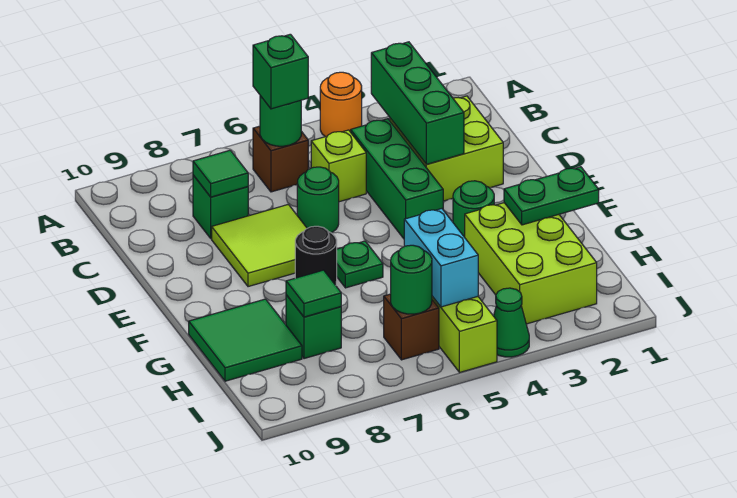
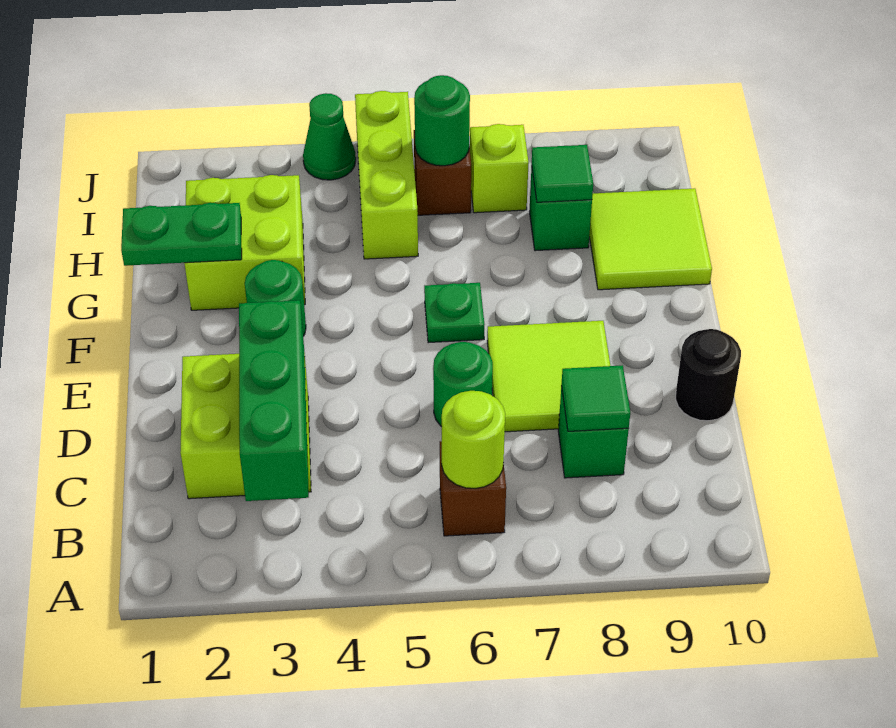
orange 1x1 round brick [320,72,362,137] -> none
green 1x1 round brick [260,96,301,146] -> lime 1x1 round brick [441,391,505,488]
green 1x1 brick [253,34,308,109] -> none
green 1x3 brick [351,119,443,239] -> none
lime 1x1 brick [311,130,366,202] -> lime 1x1 brick moved to [470,124,529,213]
black 1x1 round brick [295,226,337,285] -> black 1x1 round brick moved to [676,329,741,421]
lime 2x3 brick [465,203,597,324] -> lime 2x2 brick [184,175,305,310]
green 2x2 tile [189,299,302,381] -> lime 2x2 tile [589,188,712,290]
cyan 1x2 brick [404,209,478,307] -> none

